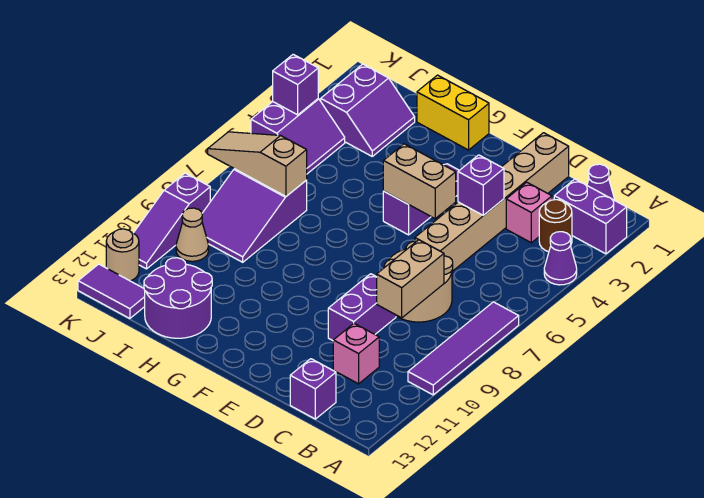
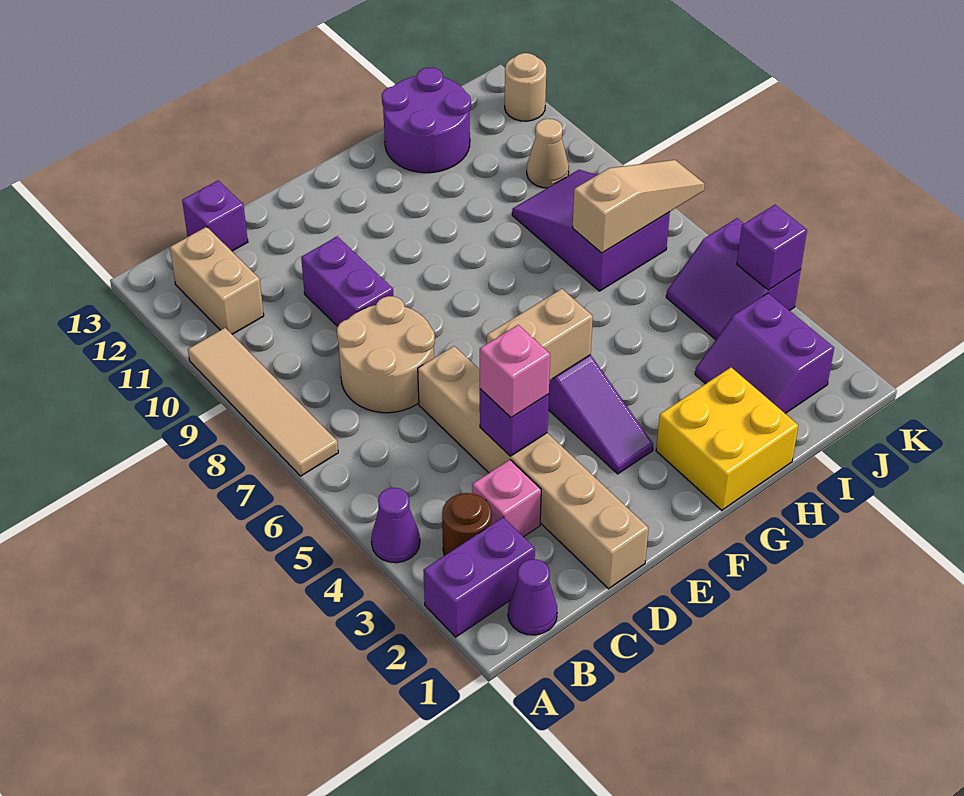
purple 1x4 tile [408,302,519,395] -> tan 1x4 tile [188,328,338,476]
tan 1x2 brick [377,240,444,318] -> tan 1x2 brick moved to [170,227,264,334]
pink 1x1 brick [333,324,379,384] -> pink 1x1 brick moved to [480,325,550,418]
yellow 1x2 brick [417,75,489,150] -> yellow 2x2 brick [656,368,798,510]
purple 1x2 tile [78,264,145,319] -> none
purple 1x3 slope [134,173,210,269] -> none

